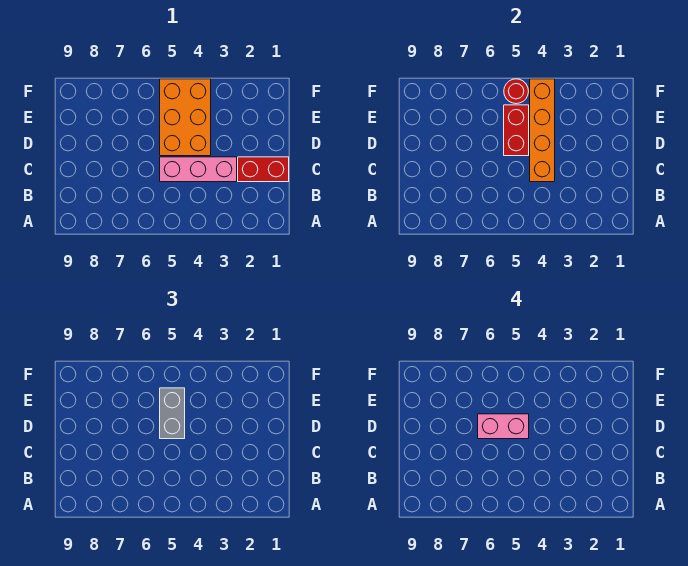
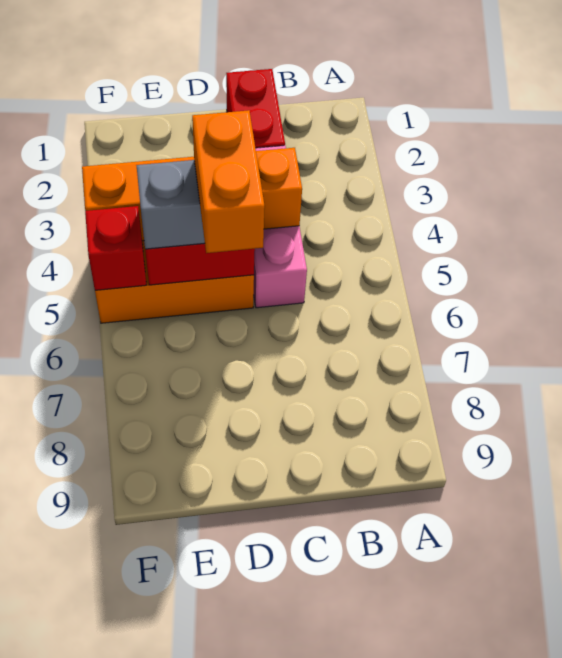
pink 1x2 brick [478,414,529,439] -> orange 1x2 brick [192,110,265,253]
red 1x1 round brick [504,79,529,104] -> red 1x1 brick [85,206,146,290]

